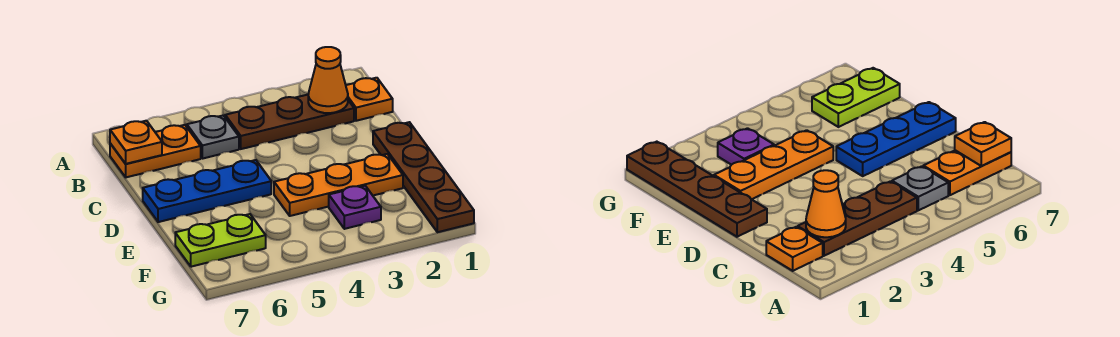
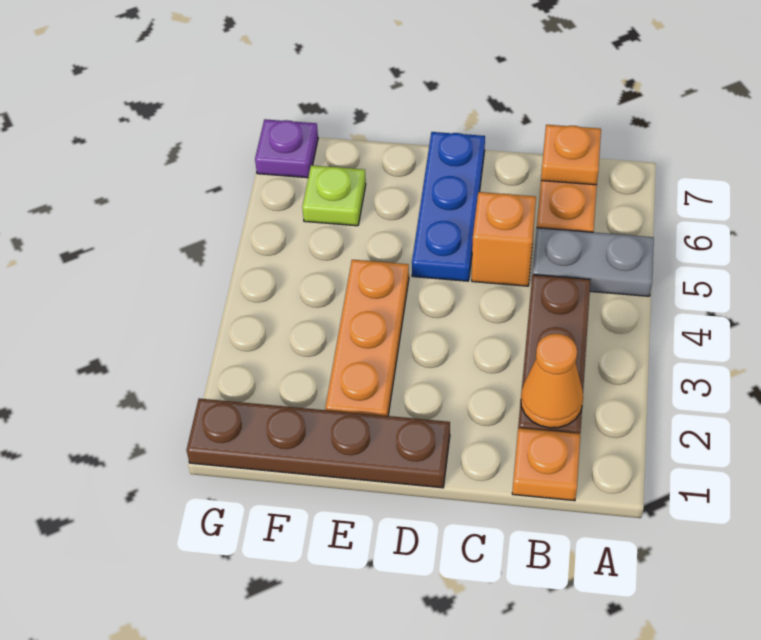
grey 1x1 plate [187,116,239,159] -> grey 1x2 plate [532,228,654,296]
none -> orange 1x1 brick [472,192,536,286]
purple 1x1 plate [329,186,381,229] -> purple 1x1 plate moved to [255,119,318,178]
lime 1x2 plate [175,214,266,267] -> lime 1x1 plate [302,165,366,226]

